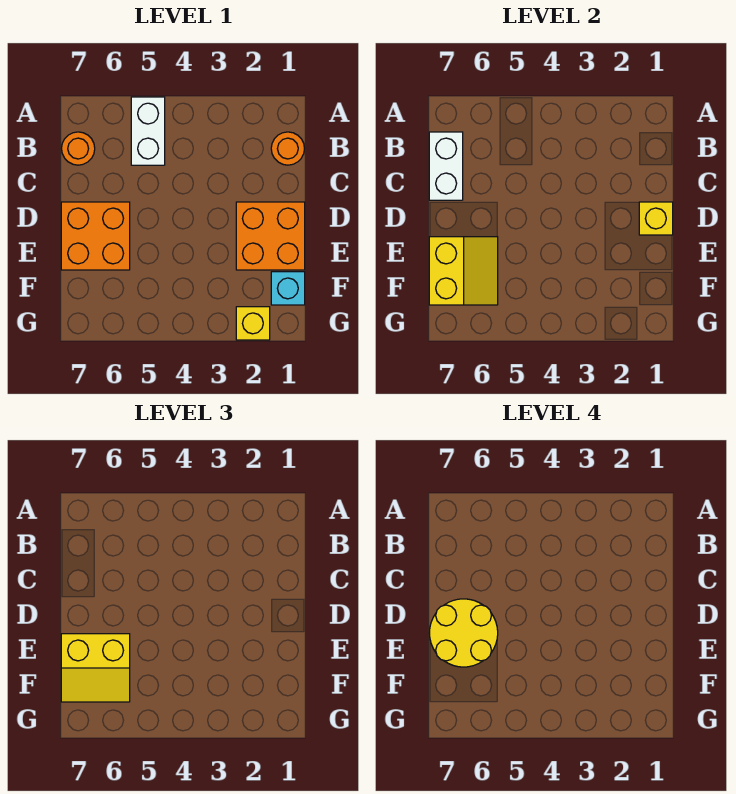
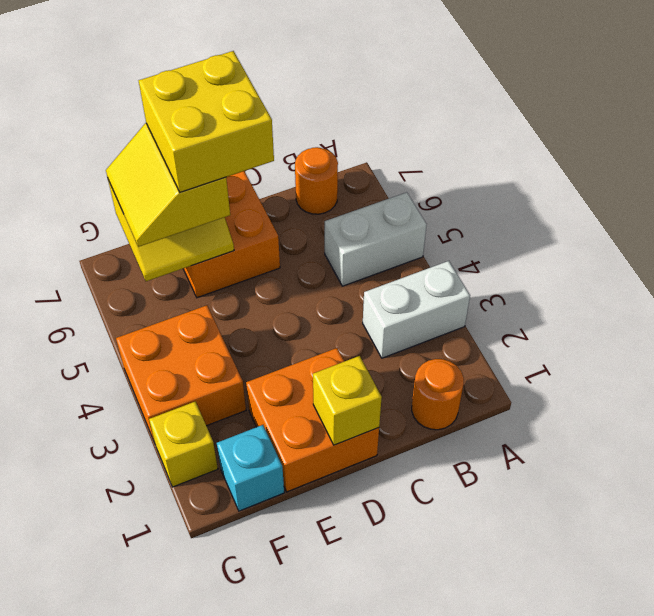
white 1x2 brick [429,132,463,200] -> white 1x2 brick moved to [363,261,470,358]
yellow 2x2 round brick [430,599,498,667] -> yellow 2x2 brick [139,51,274,192]
none -> orange 2x2 brick [116,305,246,443]

